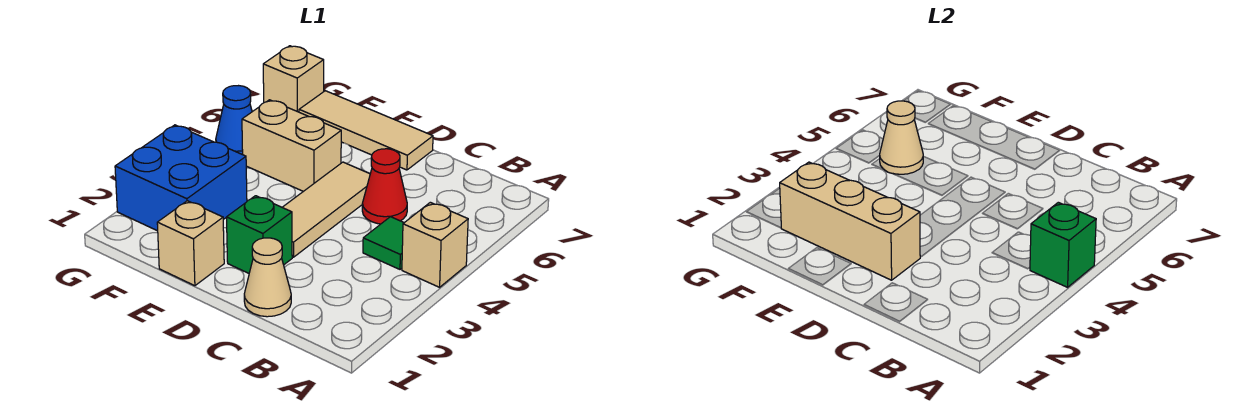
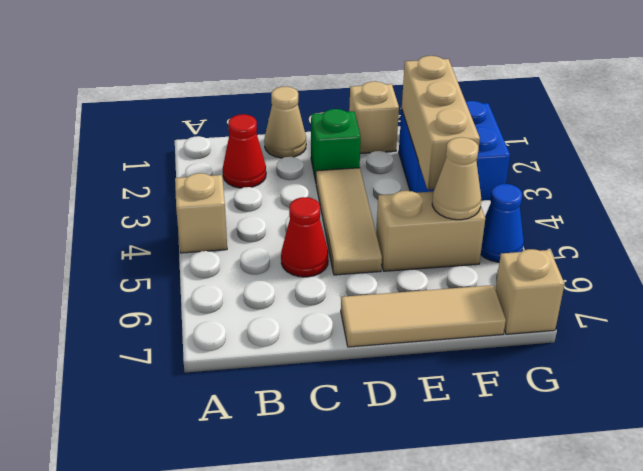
green 1x1 brick [1030,202,1096,287] -> none
none -> red 1x1 cone [223,114,266,188]
green 1x1 tile [363,217,404,269] -> none
tan 1x3 brick [780,162,920,280] -> tan 1x3 brick turned to [402,56,480,190]

